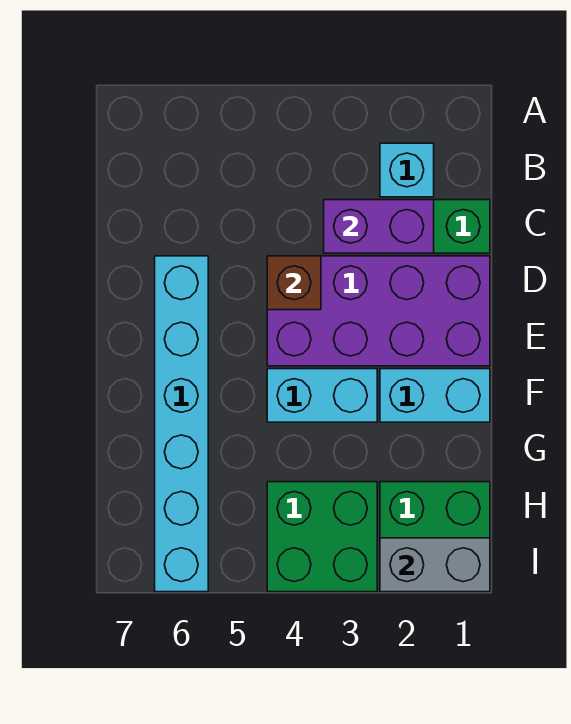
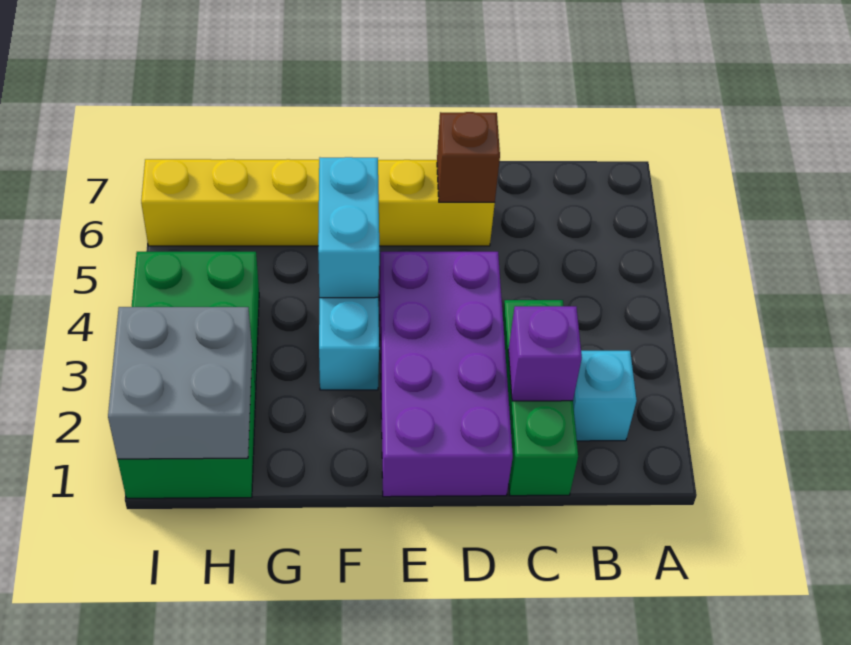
purple 1x2 brick [324,200,434,253] -> purple 1x1 brick [508,306,582,401]
brown 1x1 brick [267,256,321,310] -> brown 1x1 brick moved to [437,112,500,203]
cyan 1x6 brick [155,256,208,592] -> yellow 1x6 brick [141,159,495,246]
cyan 1x2 brick [380,369,490,422] -> cyan 1x2 brick moved to [318,157,379,298]
grey 1x2 brick [380,538,490,592] -> grey 2x2 brick [108,307,252,459]

